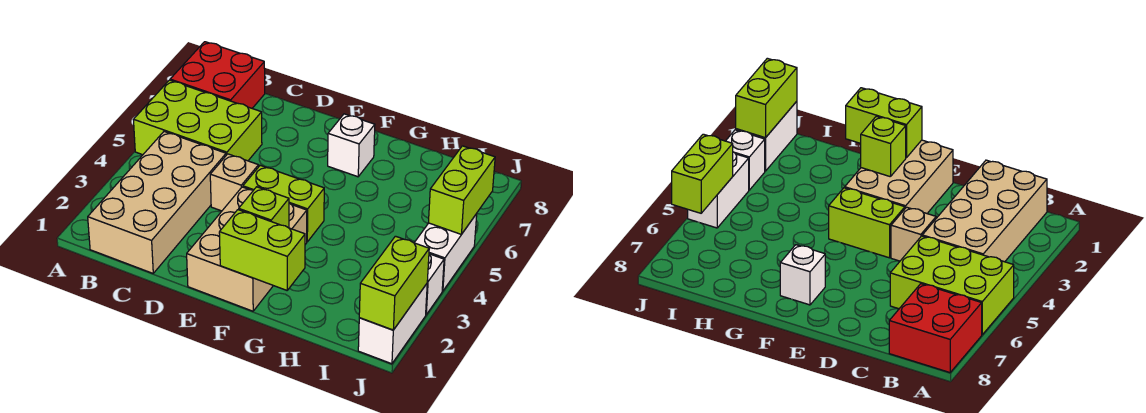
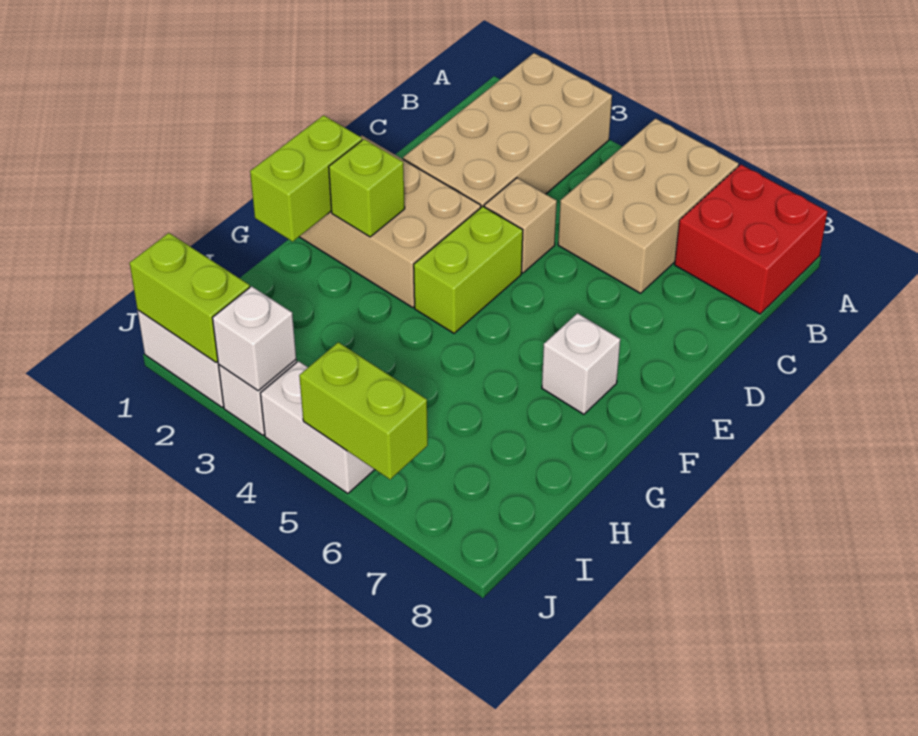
lime 2x3 brick [133,80,262,161] -> tan 2x3 brick [558,119,739,293]
tan 2x4 brick [88,132,226,273] -> tan 2x4 brick turned to [403,53,612,207]
none -> white 1x1 brick [213,286,296,391]

